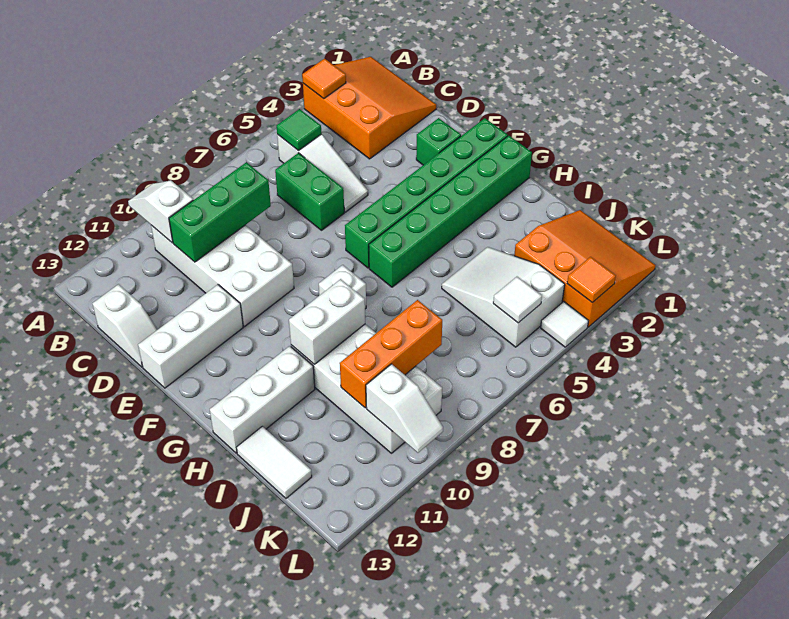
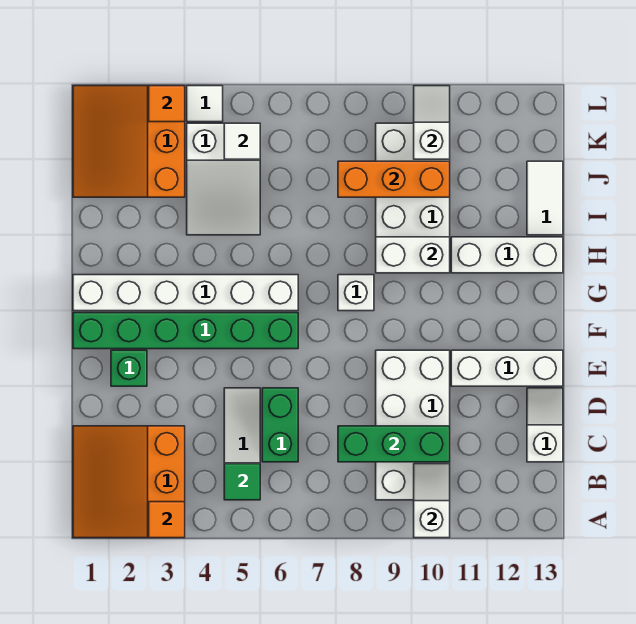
white 1x2 slope [128,180,193,243] -> white 1x2 slope turned to [414,464,450,538]
green 1x6 brick [369,136,532,287] -> white 1x6 brick [73,275,298,311]

